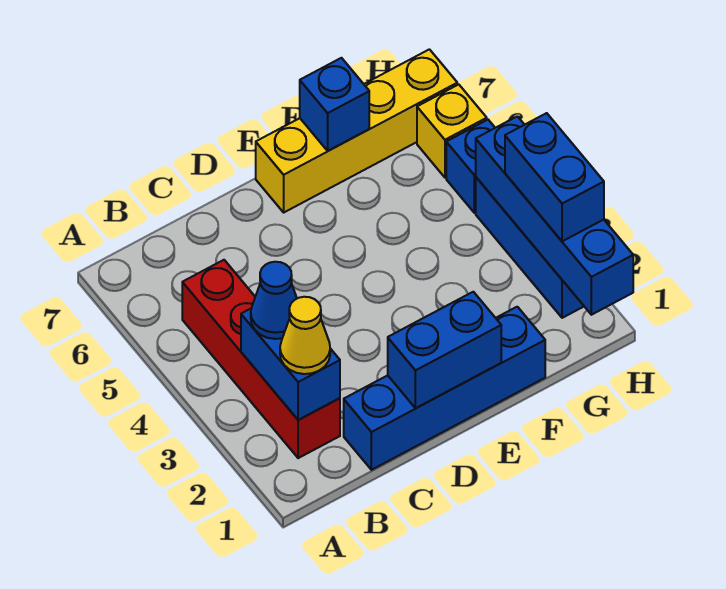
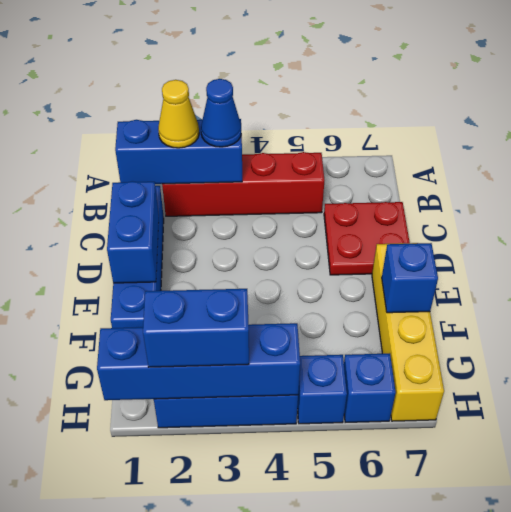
blue 1x2 brick [241,308,340,420] -> blue 1x3 brick [115,119,242,184]
none -> red 2x2 plate [324,202,410,275]
yellow 1x1 brick [417,84,487,177] -> blue 1x1 brick [344,353,396,423]

